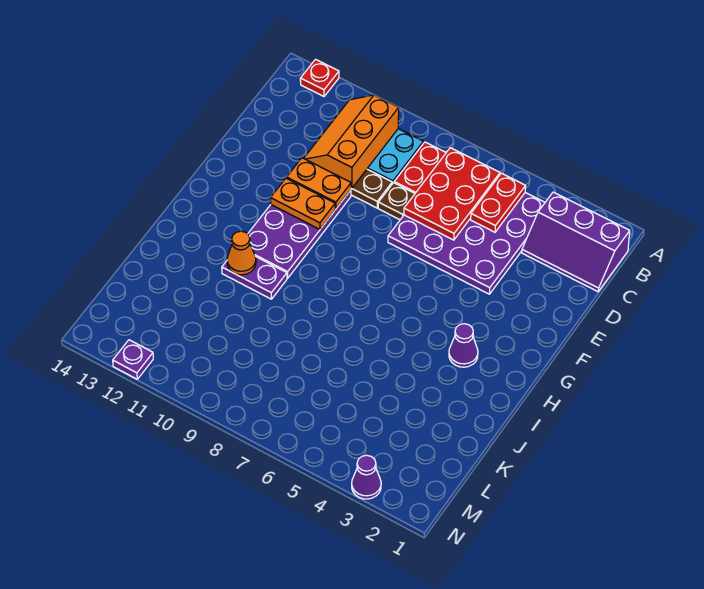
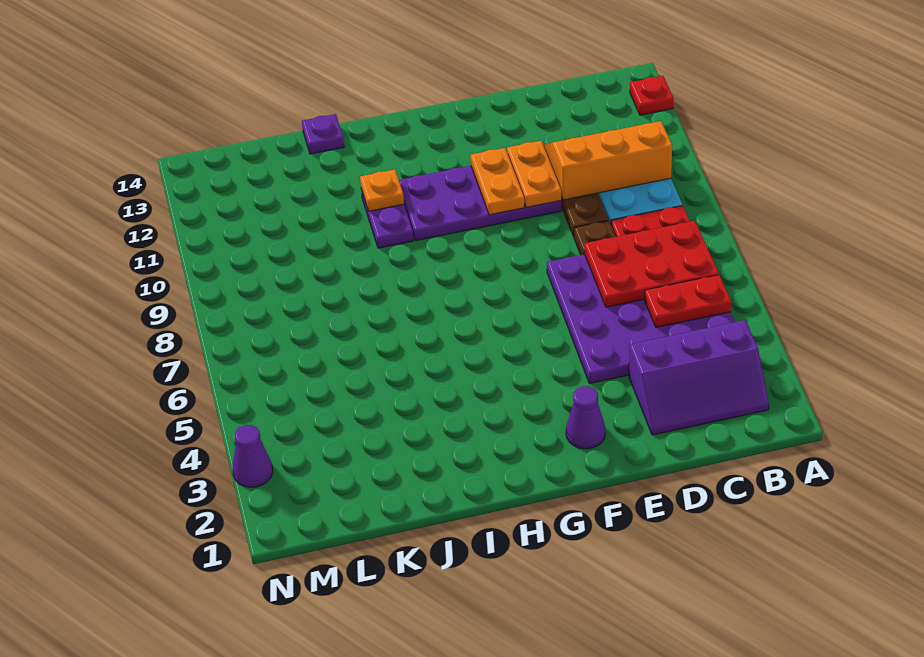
purple 2x3 slope [522,192,630,292] -> purple 2x3 slope turned to [629,320,769,435]
purple 1x1 cone [449,324,478,367] -> purple 1x1 cone moved to [566,386,605,449]
orange 1x1 cone [227,231,256,275] -> orange 1x1 plate [360,170,404,211]
purple 1x1 plate [113,340,153,379] -> purple 1x1 plate moved to [302,114,344,154]

